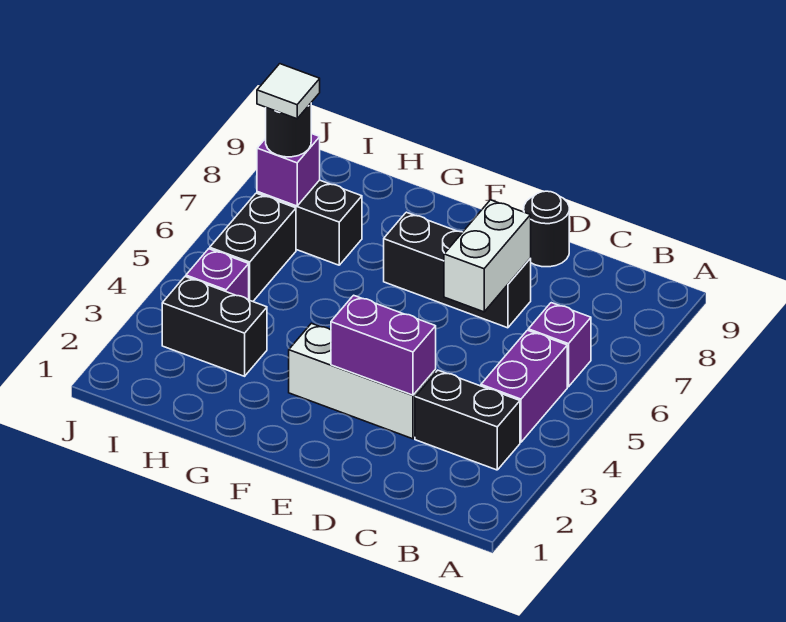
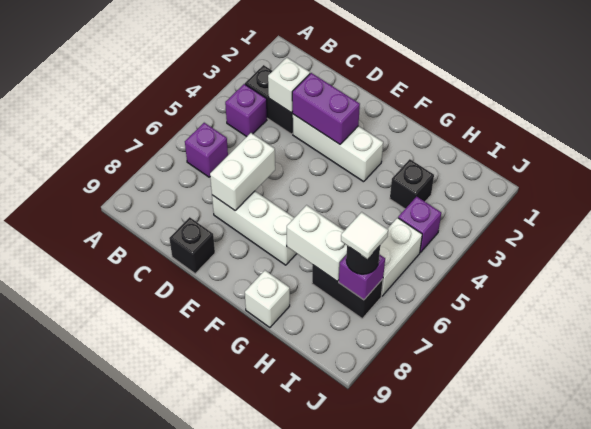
purple 1x2 brick [481,330,567,442] -> purple 1x1 brick [225,84,267,137]
none -> white 1x1 brick [268,58,310,113]
black 1x3 brick [384,212,531,328] -> white 1x3 brick [212,191,297,265]
black 1x1 round brick [524,191,569,267] -> black 1x1 brick [169,217,215,274]
none -> white 1x2 brick [287,205,347,281]
none -> white 1x1 brick [245,270,290,328]
black 1x2 brick [162,277,267,376] -> black 1x1 brick [390,159,434,209]
black 1x2 brick [210,193,296,301] -> white 1x2 brick [380,218,422,296]

